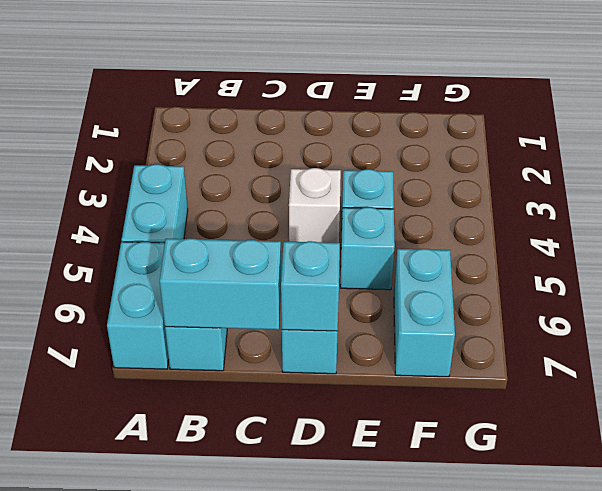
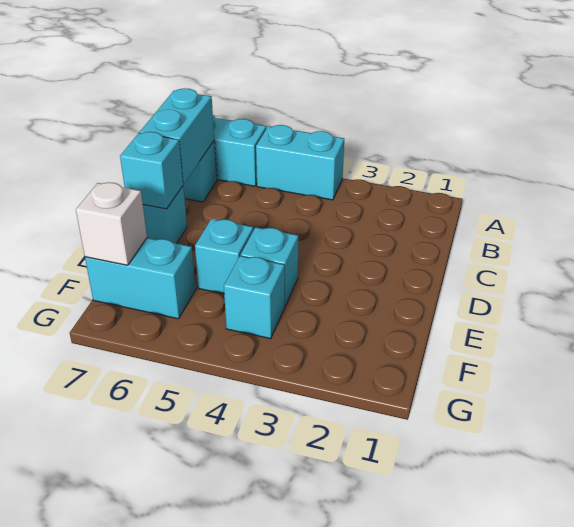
white 1x1 brick [289,168,341,243] -> white 1x1 brick moved to [76,182,147,265]
none -> cyan 1x1 brick [224,256,285,339]

